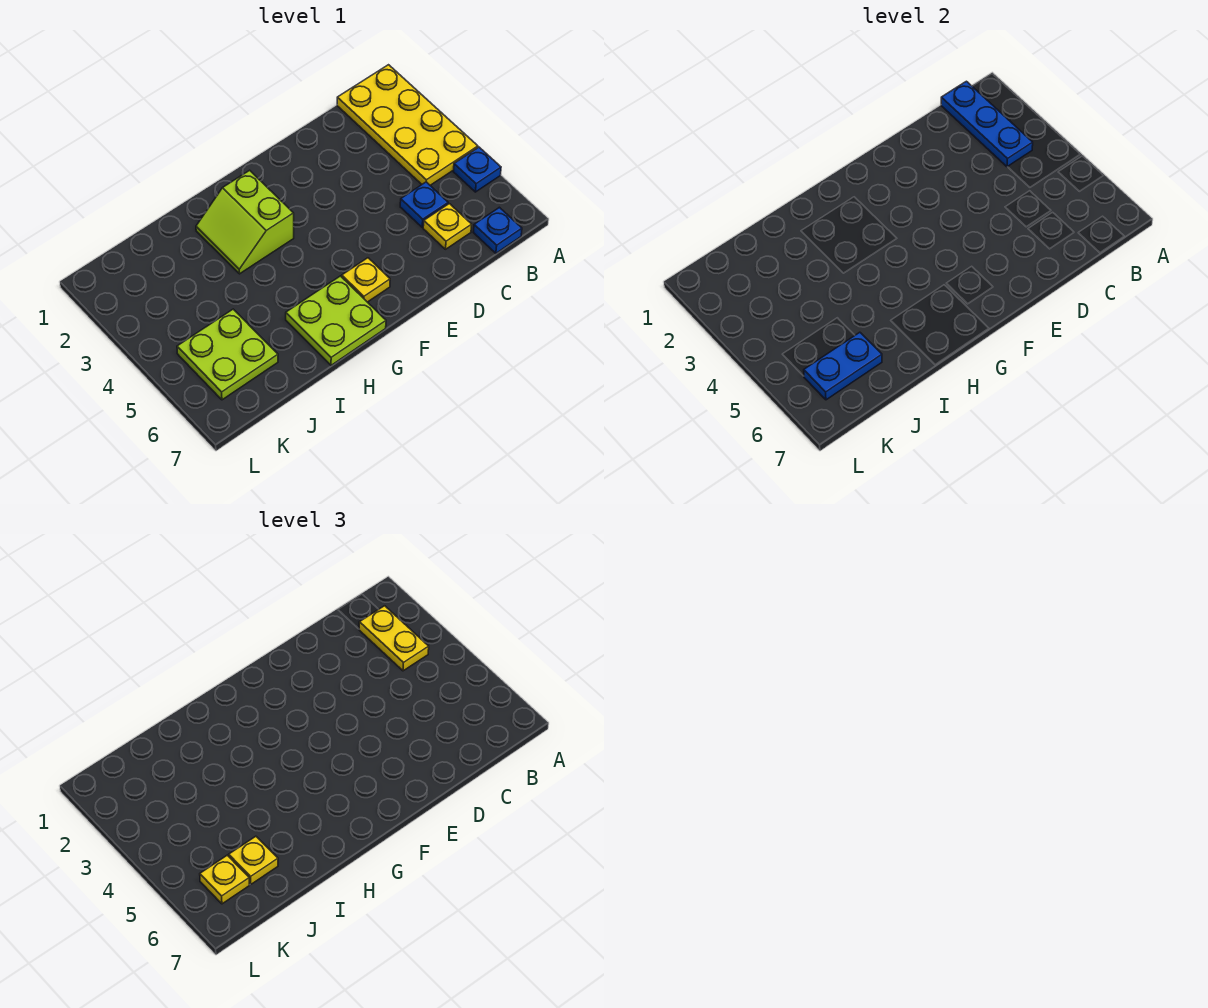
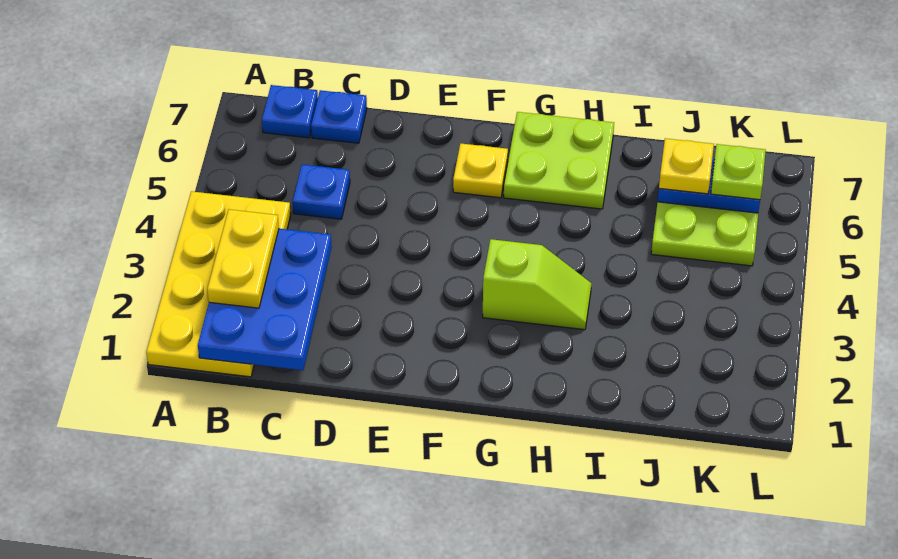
blue 1x1 plate [453,147,501,192] -> blue 1x1 plate moved to [311,90,367,143]
blue 1x3 plate [941,81,1033,167] -> blue 2x3 plate [198,229,332,370]
yellow 1x1 plate [423,204,472,249] -> none
lime 2x2 slope [196,170,294,274] -> lime 1x2 slope [483,239,592,330]
yellow 1x1 plate [200,855,249,904] -> lime 1x1 plate [711,144,766,200]

